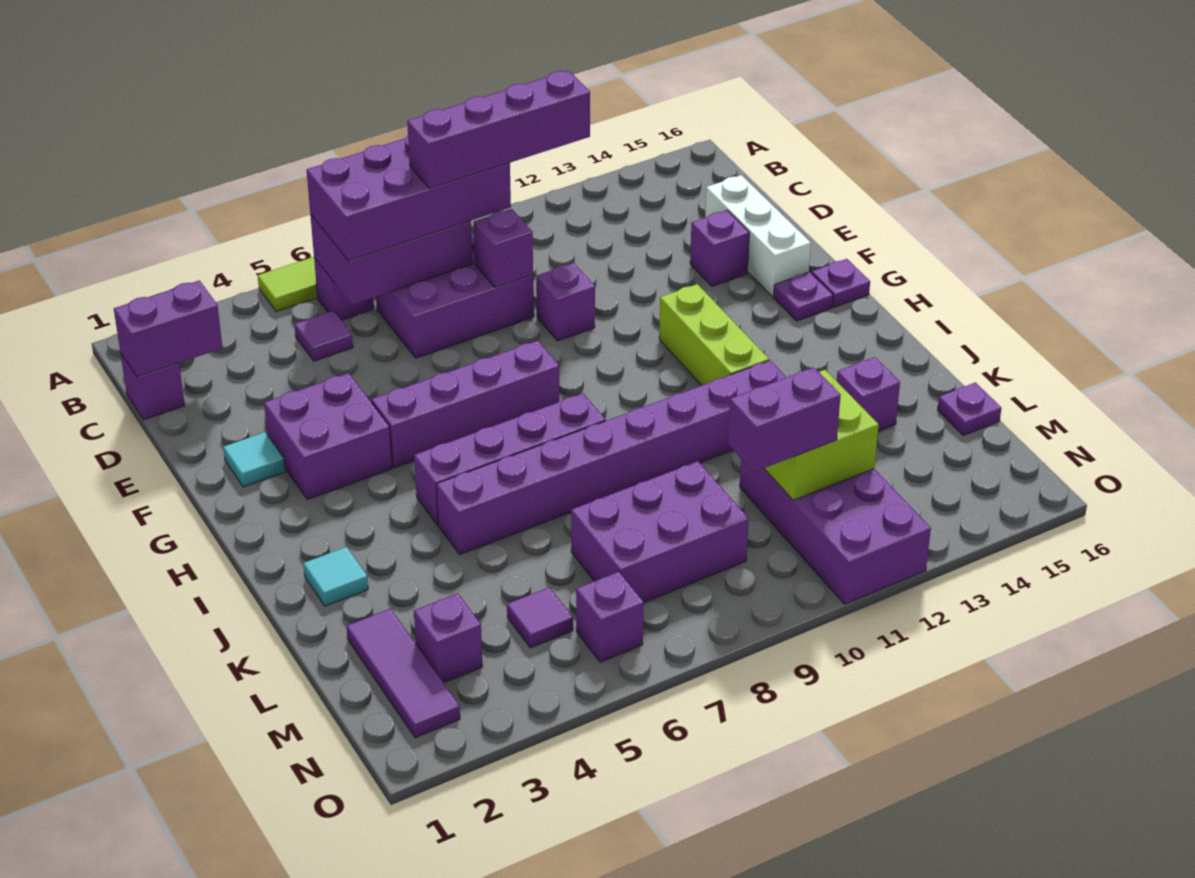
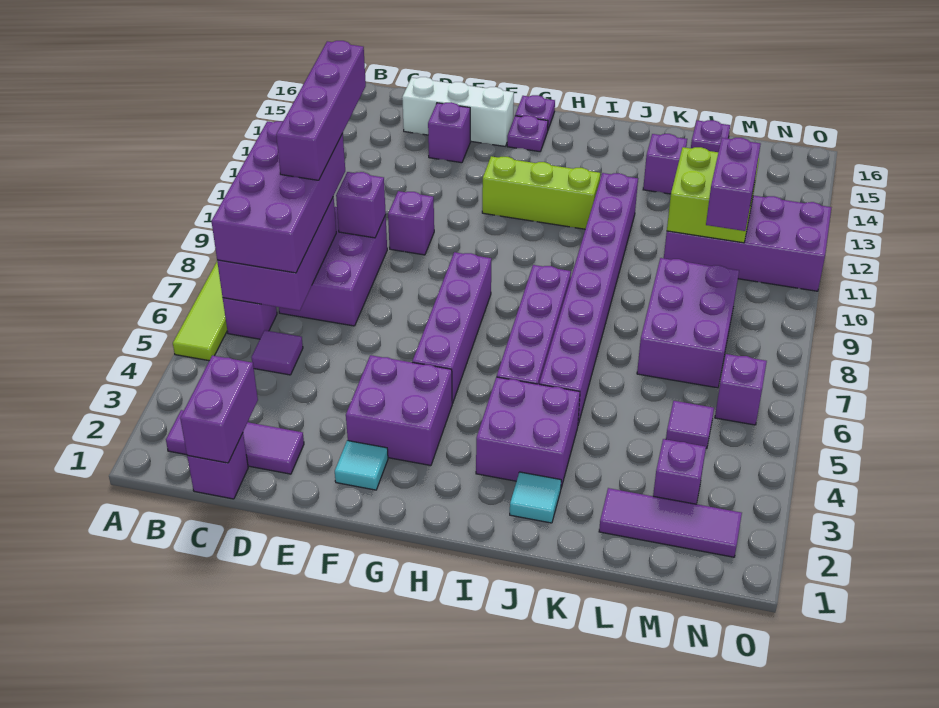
none -> purple 1x3 tile [166,410,304,474]
none -> purple 2x2 brick [476,377,580,488]

